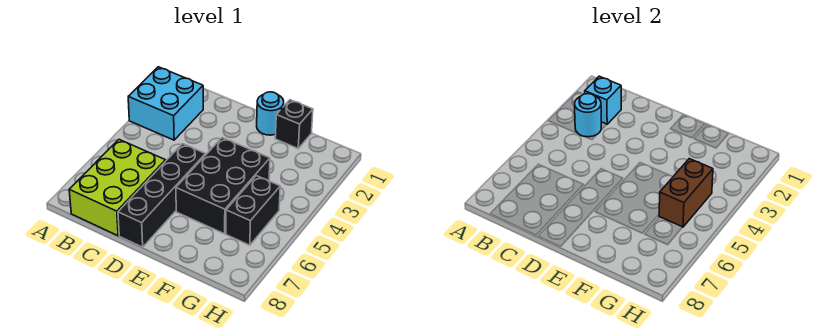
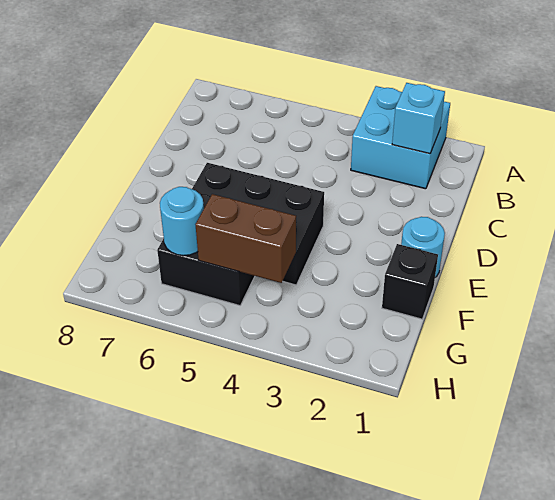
cyan 1x1 round brick [575,94,601,137] -> cyan 1x1 round brick moved to [160,187,204,256]
lime 2x3 brick [69,140,166,236] -> none
black 1x4 brick [118,144,206,247] -> none

